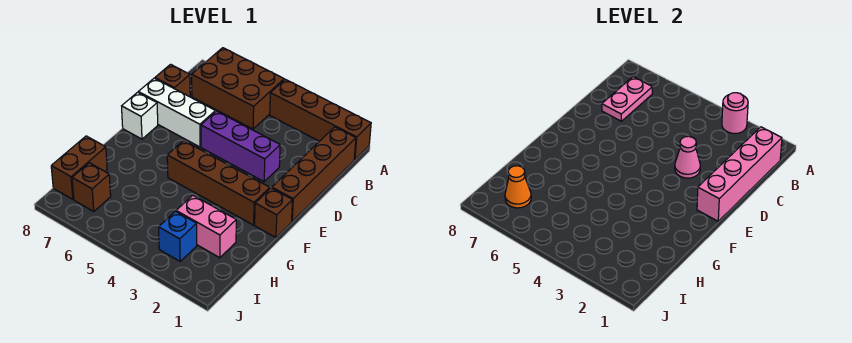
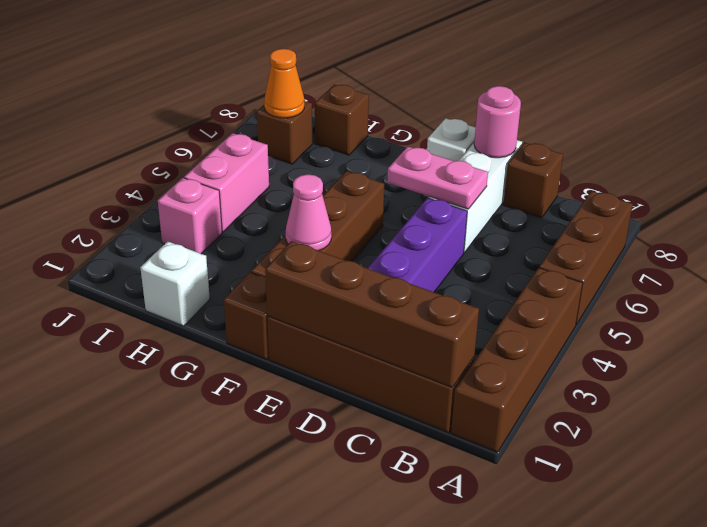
pink 1x1 round brick [722,93,748,134] -> pink 1x1 round brick moved to [474,86,521,158]
brown 2x3 brick [192,48,284,129] -> brown 1x3 brick [539,191,633,325]
pink 1x4 brick [697,127,782,221] -> brown 1x4 brick [265,241,479,388]
pink 1x2 plate [602,77,652,121] -> pink 1x2 plate moved to [387,147,488,209]
pink 1x1 cone [675,137,700,178] -> pink 1x1 cone moved to [286,174,331,251]
none -> white 1x1 brick [140,242,210,326]
pink 1x2 brick [176,195,236,258] -> pink 1x2 brick moved to [184,133,269,232]
brown 1x2 brick [51,136,107,199] -> brown 1x1 brick [315,85,369,155]
blue 1x1 brick [159,211,197,261] -> pink 1x1 brick [158,178,222,254]

